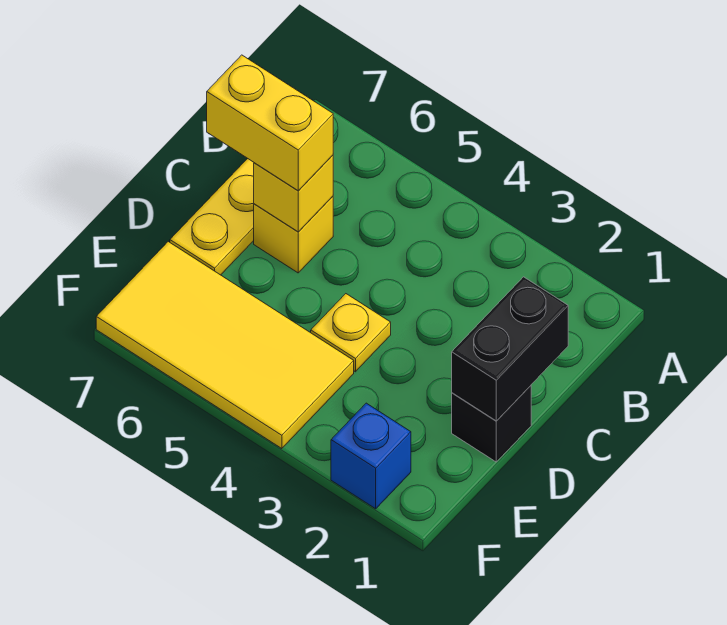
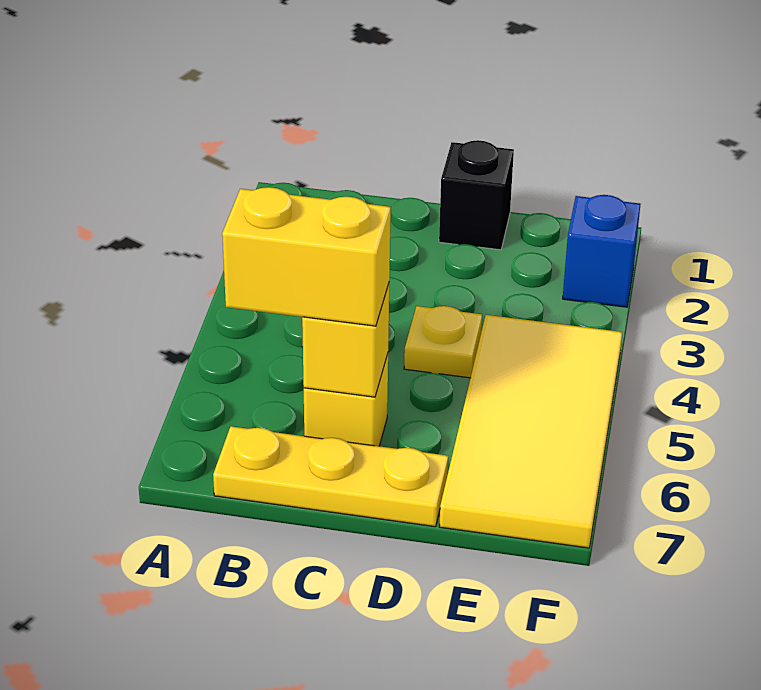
black 1x2 brick [452,277,568,421] -> none
yellow 1x2 brick [207,55,333,191] -> yellow 1x2 brick turned to [222,187,391,326]

